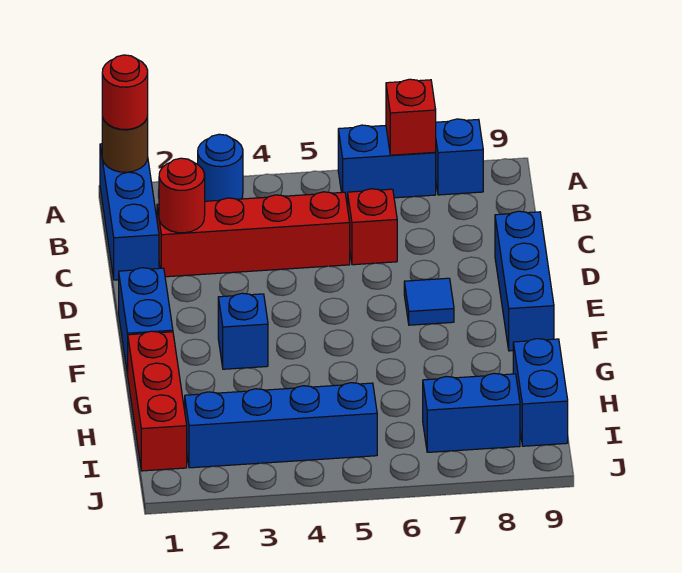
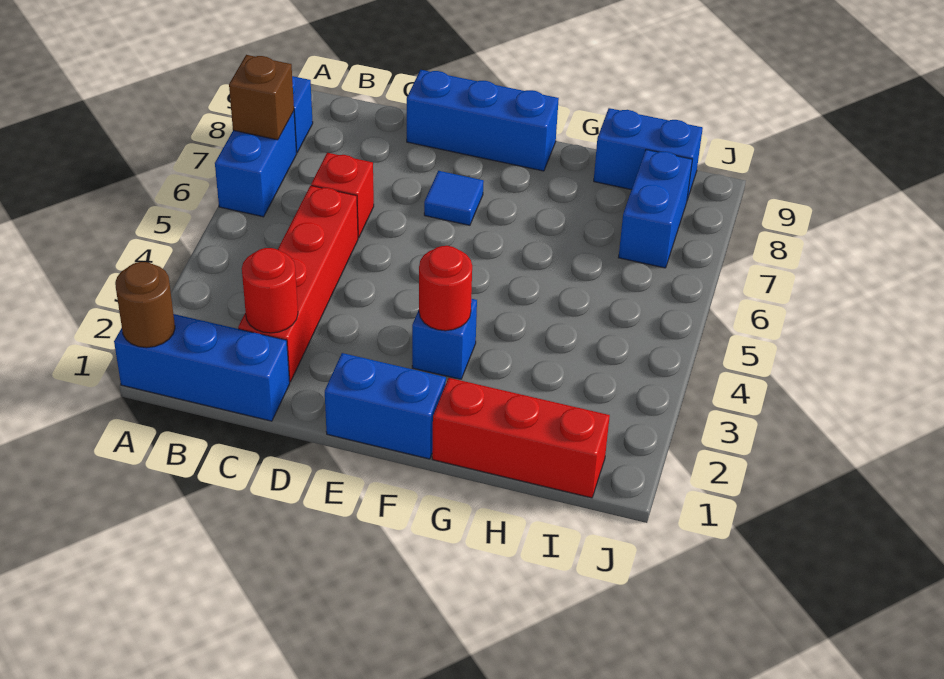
red 1x1 round brick [102,55,148,130] -> red 1x1 round brick moved to [419,246,472,331]
blue 1x1 round brick [198,134,243,201] -> none
red 1x1 brick [386,79,436,155] -> brown 1x1 brick [229,55,294,140]
blue 1x4 brick [185,383,377,468] -> none

